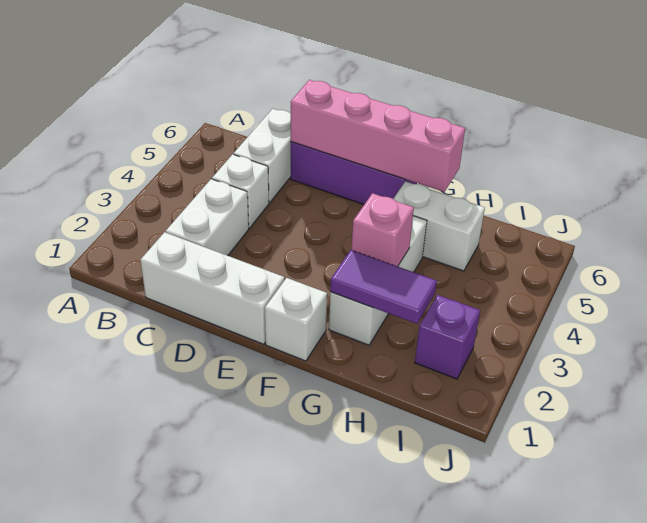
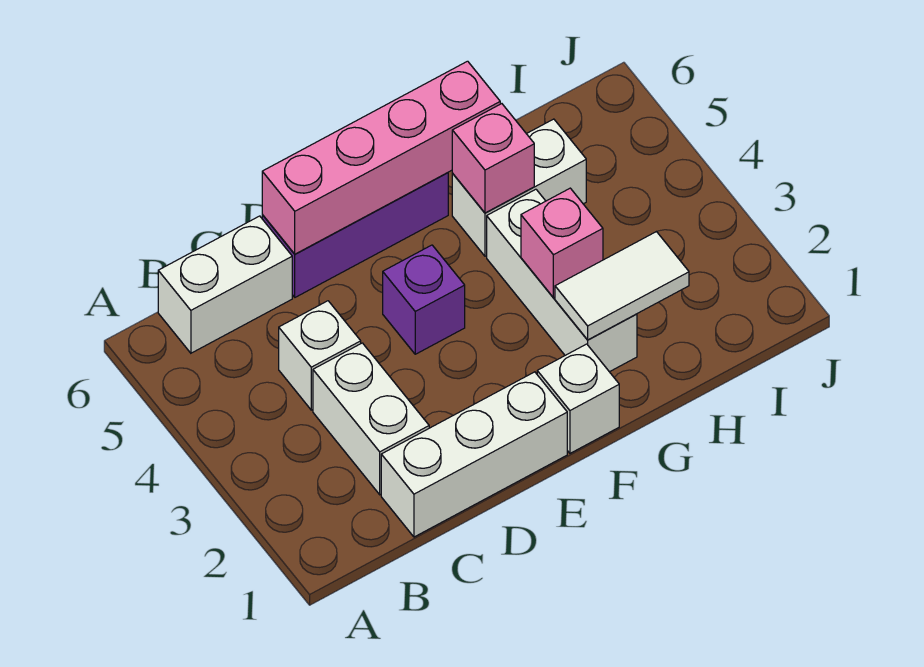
white 1x2 brick [234,109,291,203] -> white 1x2 brick turned to [158,216,292,353]
purple 1x2 tile [330,250,437,324] -> white 1x2 tile [555,232,689,340]
none -> pink 1x1 brick [452,104,534,213]
purple 1x1 brick [415,295,480,379] -> purple 1x1 brick moved to [383,245,465,354]

